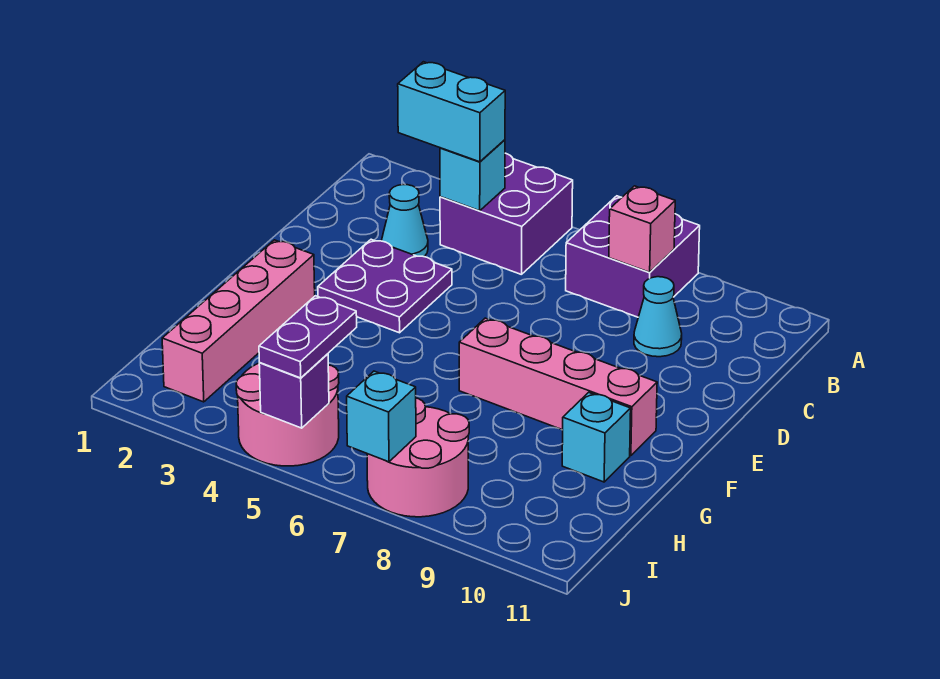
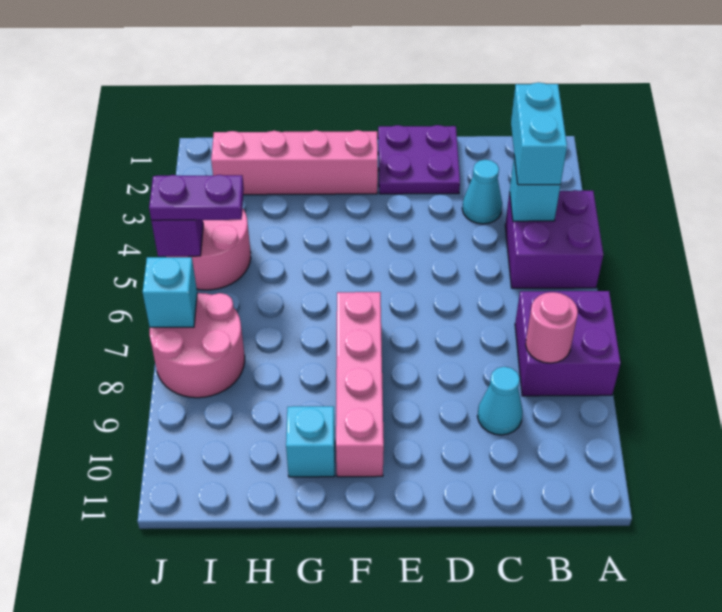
pink 1x1 brick [609,186,675,272] -> pink 1x1 round brick [526,292,578,363]
purple 2x2 plate [318,239,452,333] -> purple 2x2 plate moved to [378,125,460,194]

